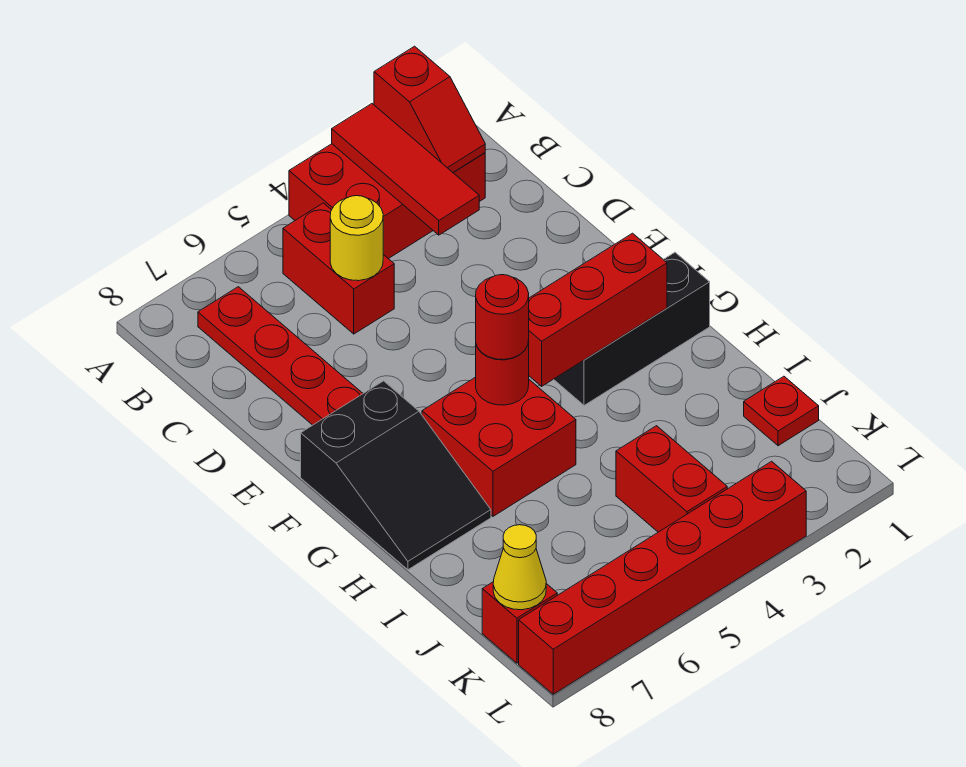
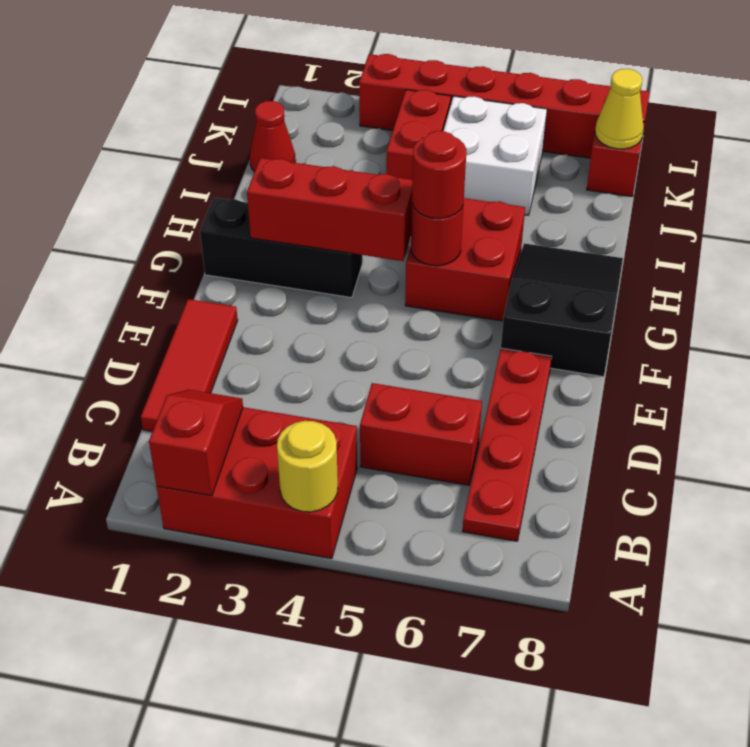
red 1x3 tile [332,104,479,235] -> red 1x3 tile moved to [141,299,238,432]
red 1x2 brick [283,203,394,334] -> red 1x2 brick turned to [360,383,482,485]
yellow 1x1 round brick [330,196,383,281] -> yellow 1x1 round brick moved to [277,421,338,512]
red 1x1 plate [744,376,819,446] -> red 1x1 cone [250,101,296,172]
none -> white 2x2 brick [443,96,547,215]

